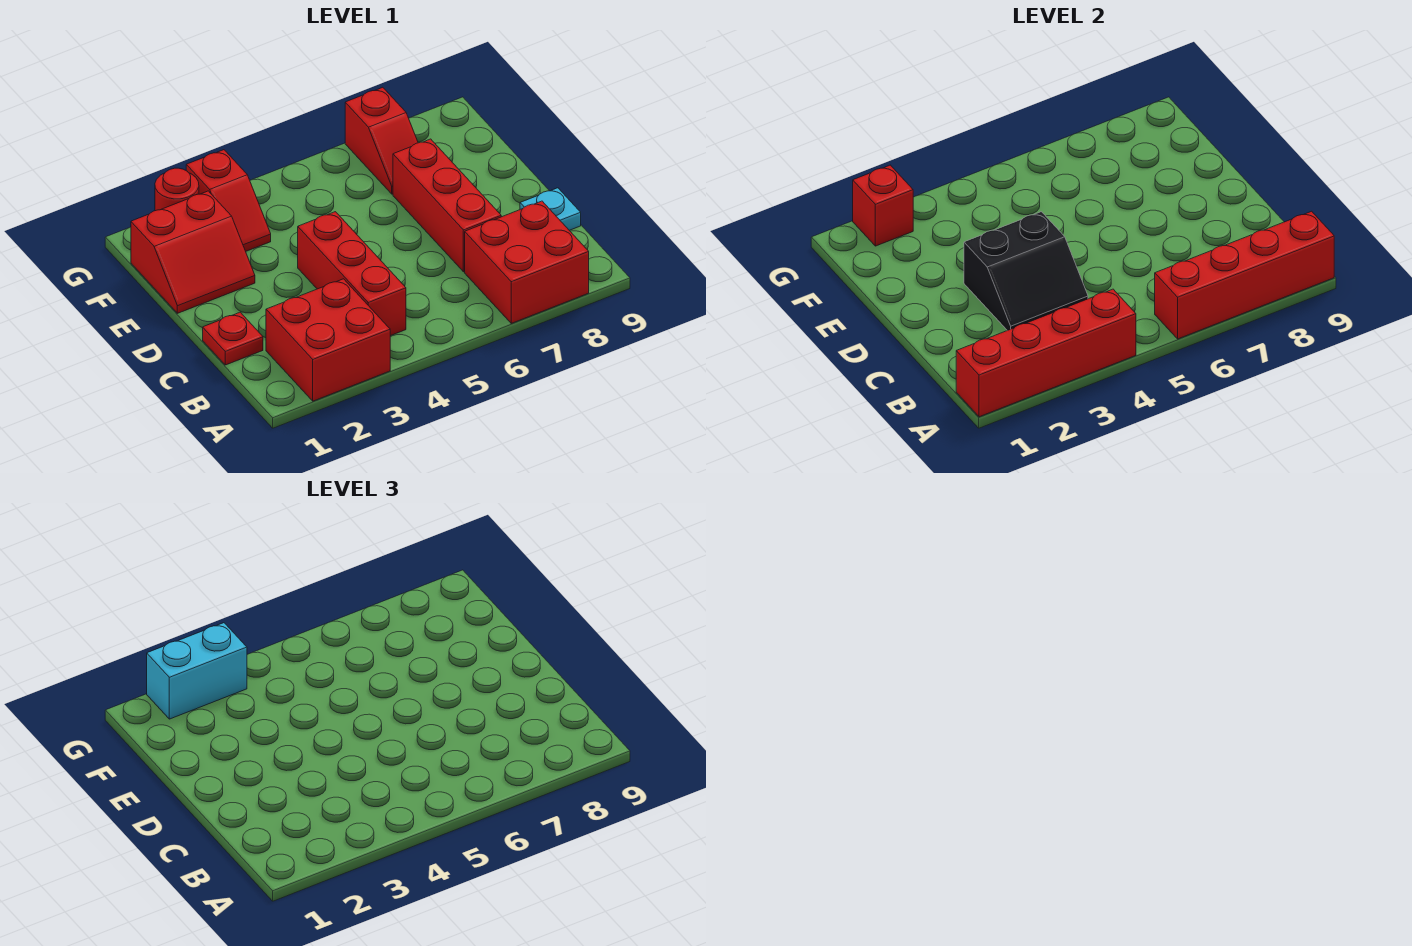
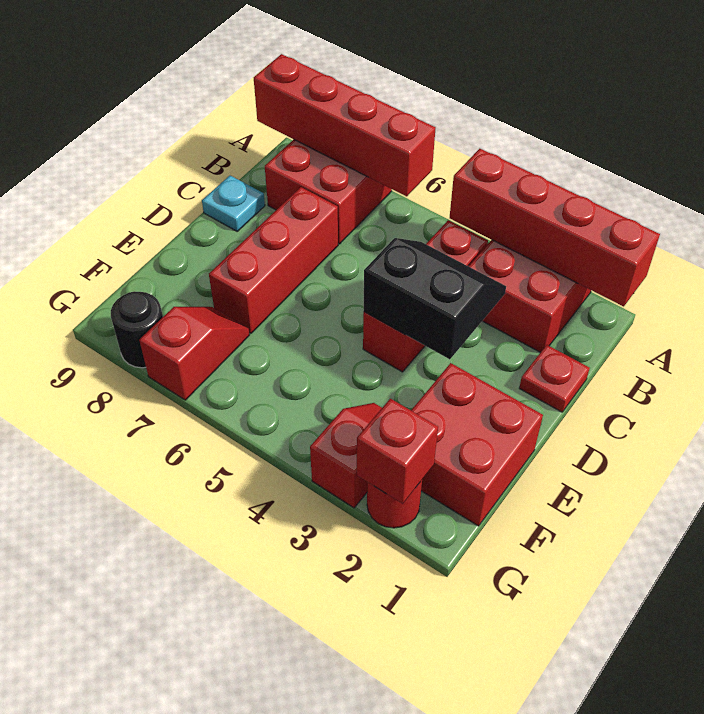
red 2x2 slope [131,191,255,313] -> red 2x2 brick [411,363,543,526]
cyan 1x2 brick [147,623,247,719] -> none
none -> black 1x1 round brick [111,291,163,368]

